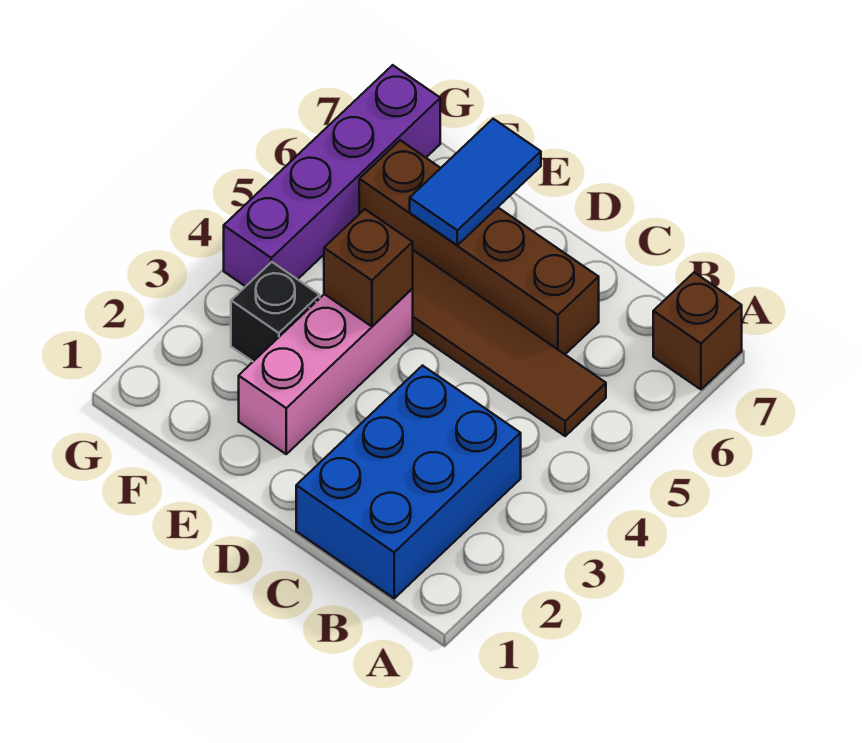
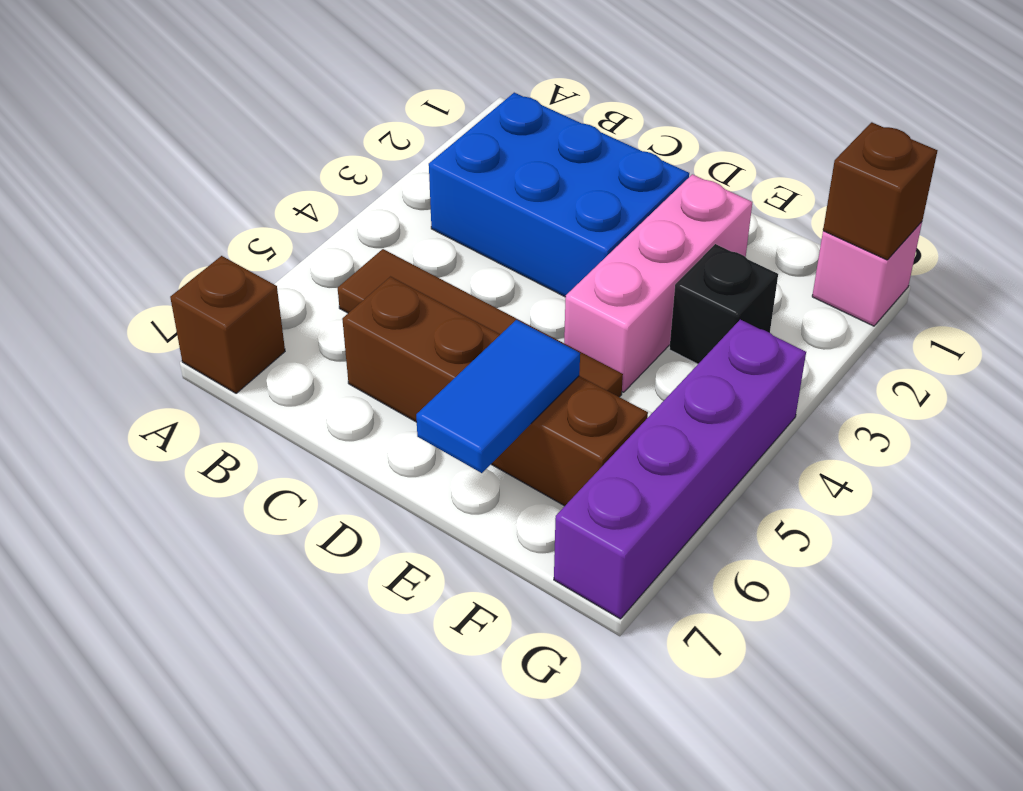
blue 2x3 brick [296,366,521,598] -> blue 2x3 brick turned to [429,93,689,297]
brown 1x1 brick [324,209,413,326] -> brown 1x1 brick moved to [823,122,937,260]
none -> pink 1x1 brick [812,222,922,326]

